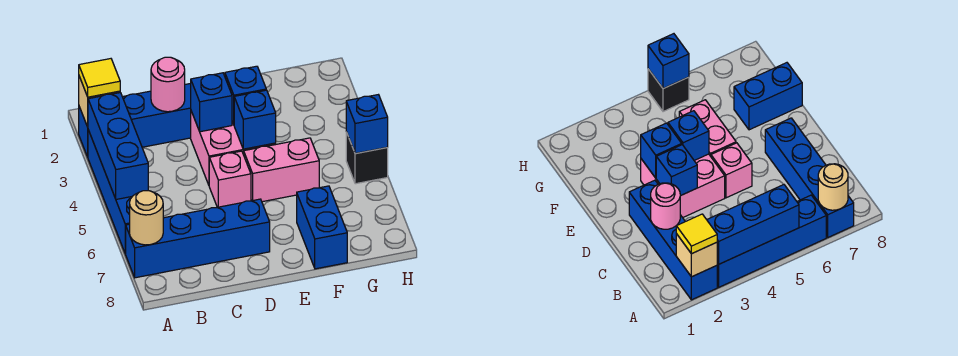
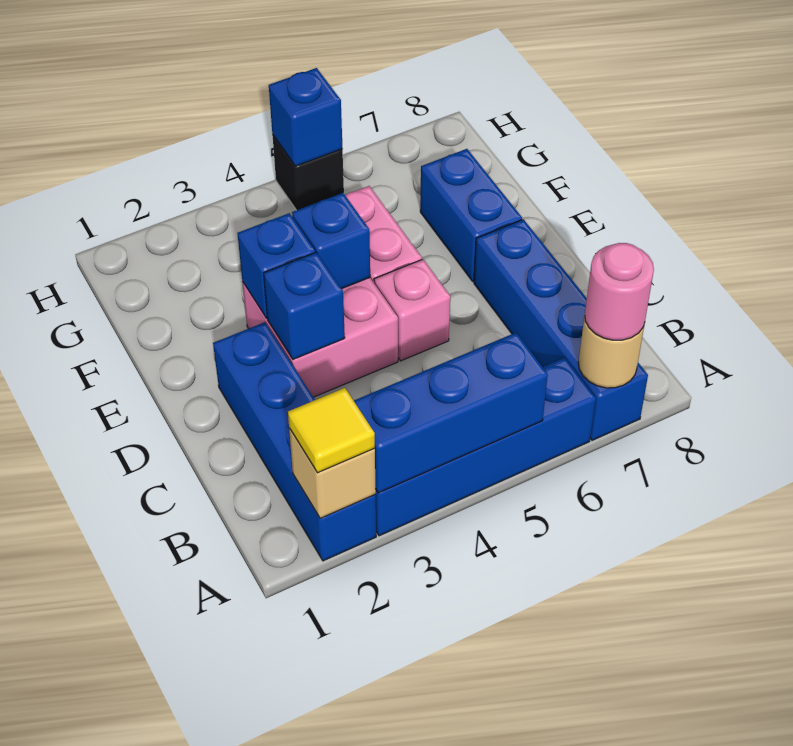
pink 1x1 round brick [151,57,185,112] -> pink 1x1 round brick moved to [585,243,654,340]
blue 1x2 brick [297,186,347,269] -> blue 1x2 brick turned to [420,149,522,281]

